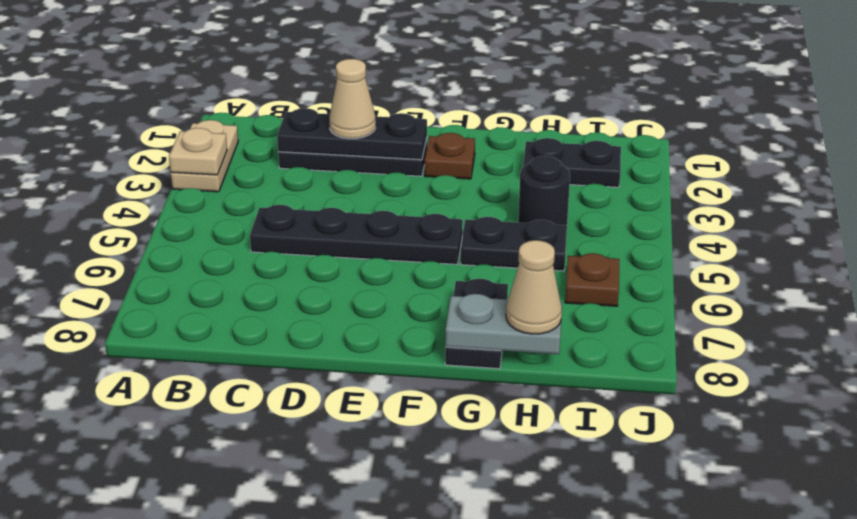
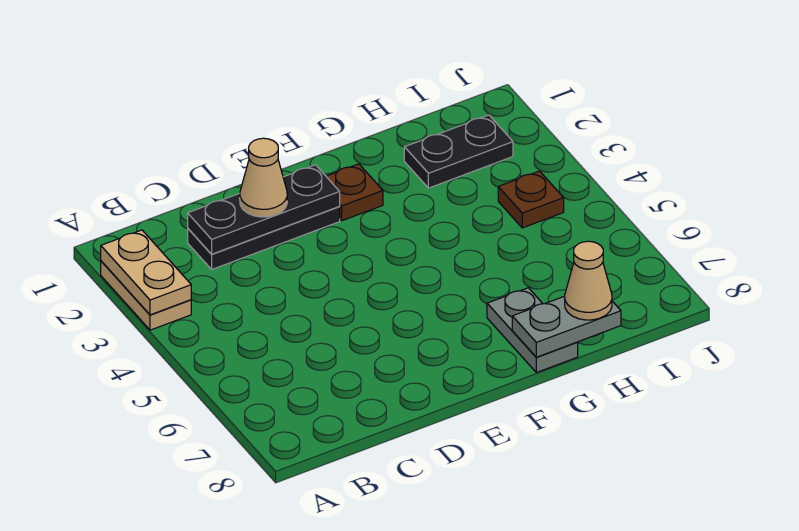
tan 1x1 plate [169,128,227,175] -> tan 1x2 plate [101,230,191,315]
black 1x4 plate [250,205,463,264] -> none
black 1x2 plate [461,217,567,271] -> none
black 1x2 plate [445,279,508,369] -> grey 1x2 plate [487,288,578,373]
black 1x1 round brick [518,156,570,225] -> none
brown 1x1 plate [565,253,619,306] -> brown 1x1 plate moved to [498,171,564,228]

